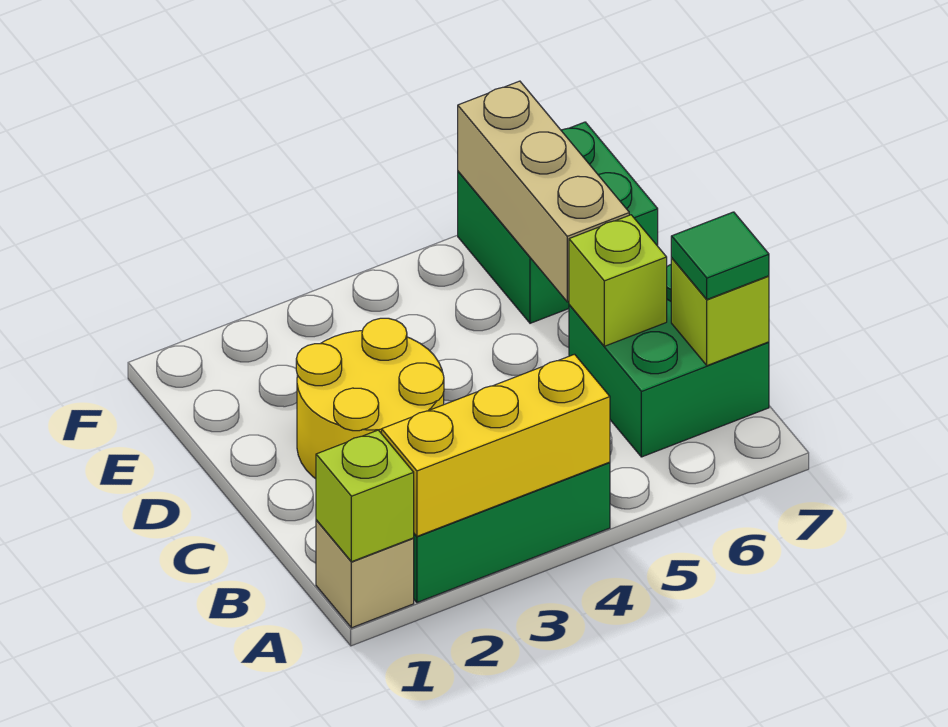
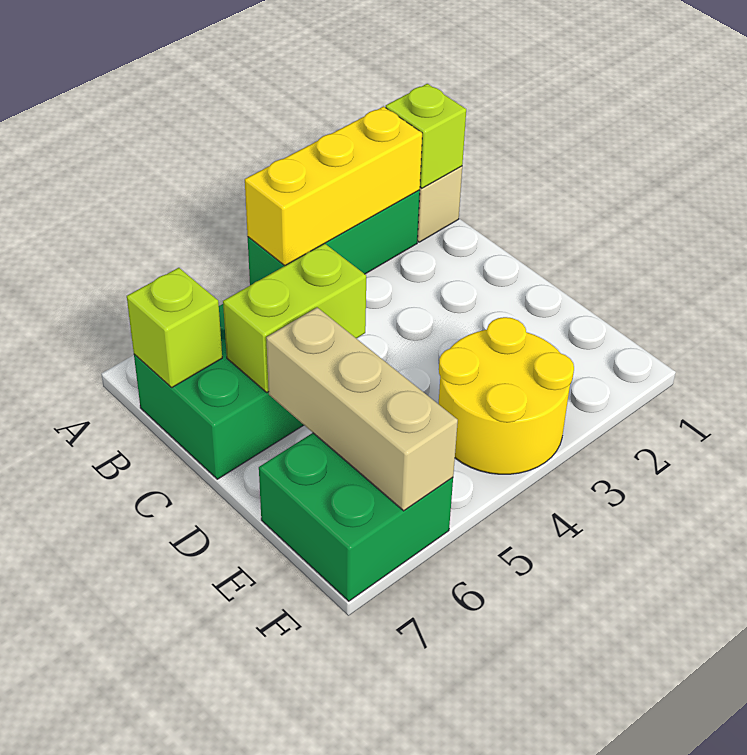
green 1x1 tile [671,212,769,299] -> none
yellow 2x2 round brick [296,318,444,479] -> yellow 2x2 round brick moved to [439,317,574,474]
lime 1x1 brick [569,215,667,346] -> lime 1x2 brick [223,244,366,392]

